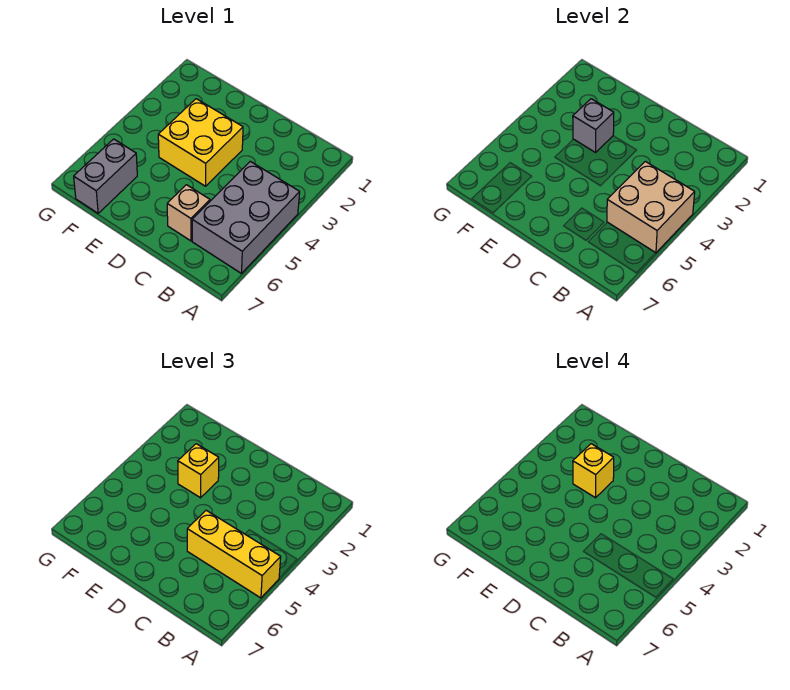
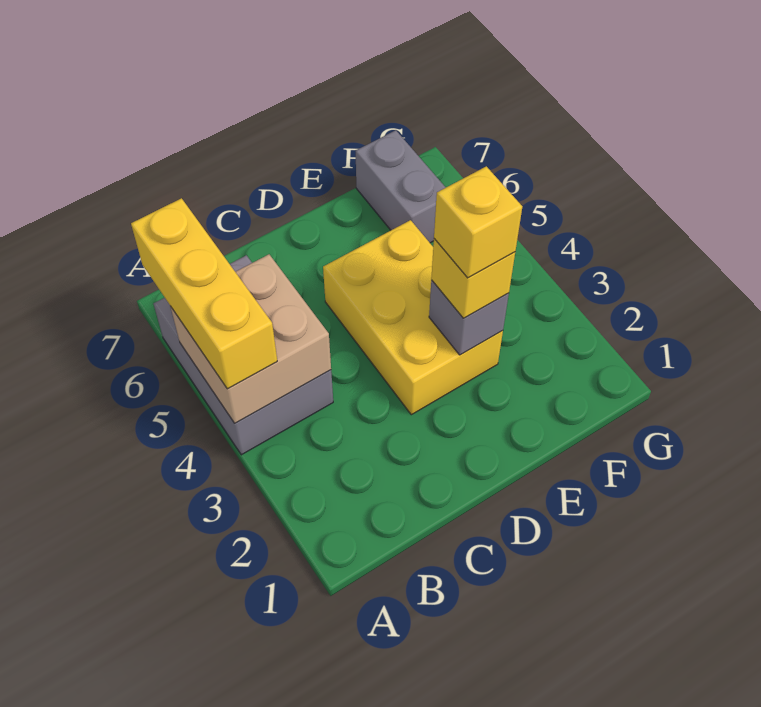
yellow 1x3 brick [187,510,281,598] -> yellow 1x3 brick turned to [131,198,277,389]
tan 1x1 brick [167,185,210,241] -> none
yellow 2x2 brick [158,99,243,186] -> yellow 2x3 brick [323,220,503,415]

